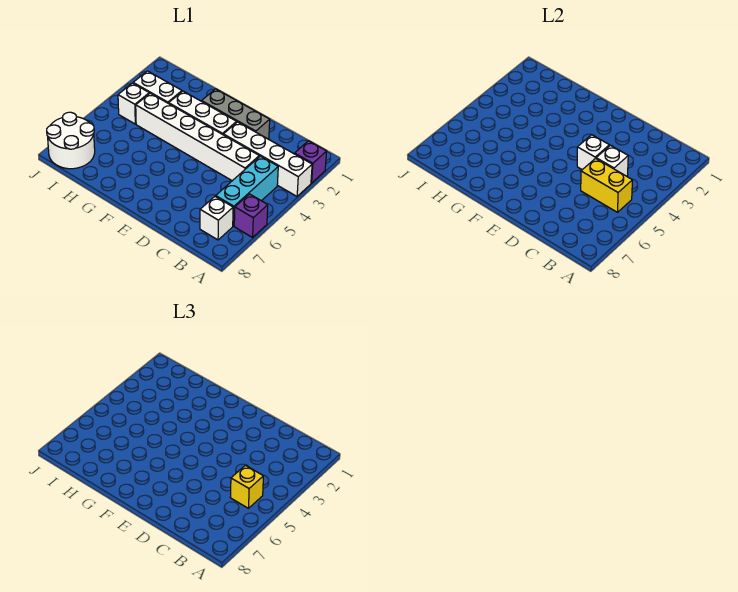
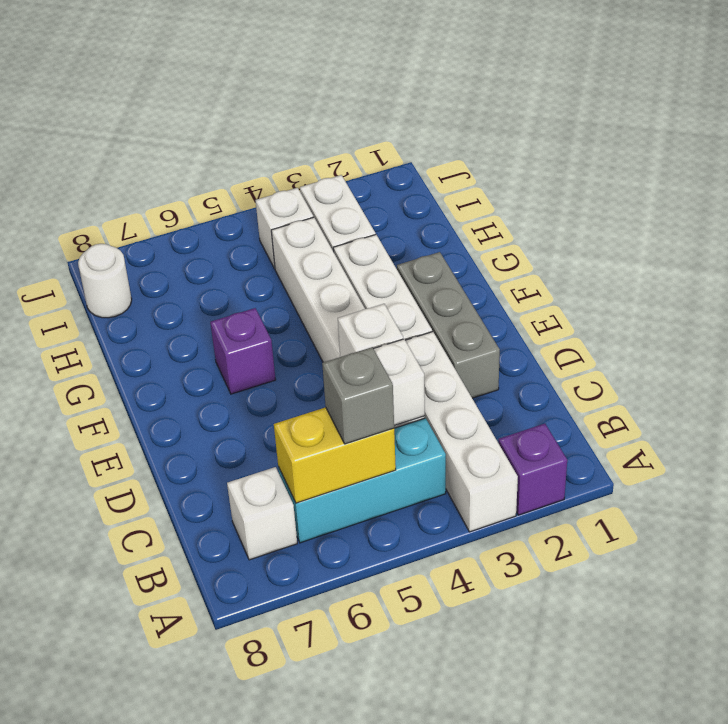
purple 1x1 brick [234,194,268,237] -> purple 1x1 brick moved to [210,308,276,394]
yellow 1x2 brick [581,158,632,212] -> yellow 1x2 brick turned to [274,407,396,503]
yellow 1x1 brick [230,465,263,508] -> grey 1x1 brick [322,347,394,444]
white 2x2 round brick [47,112,95,169] -> white 1x1 round brick [78,244,132,318]

